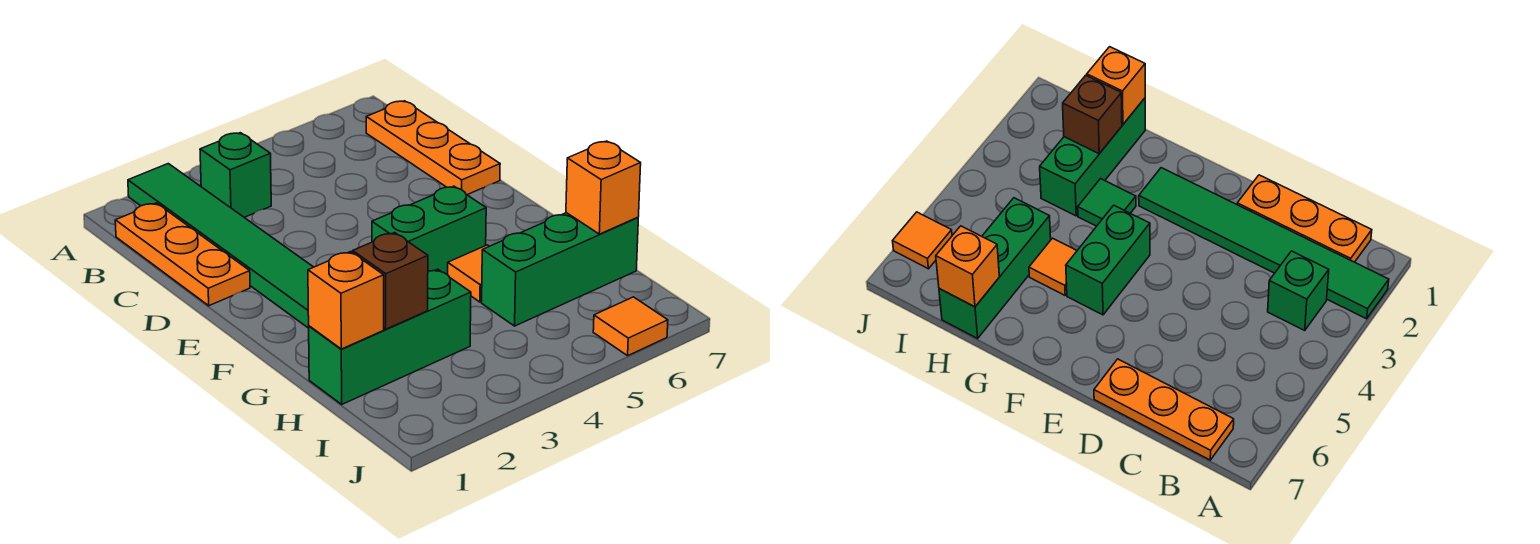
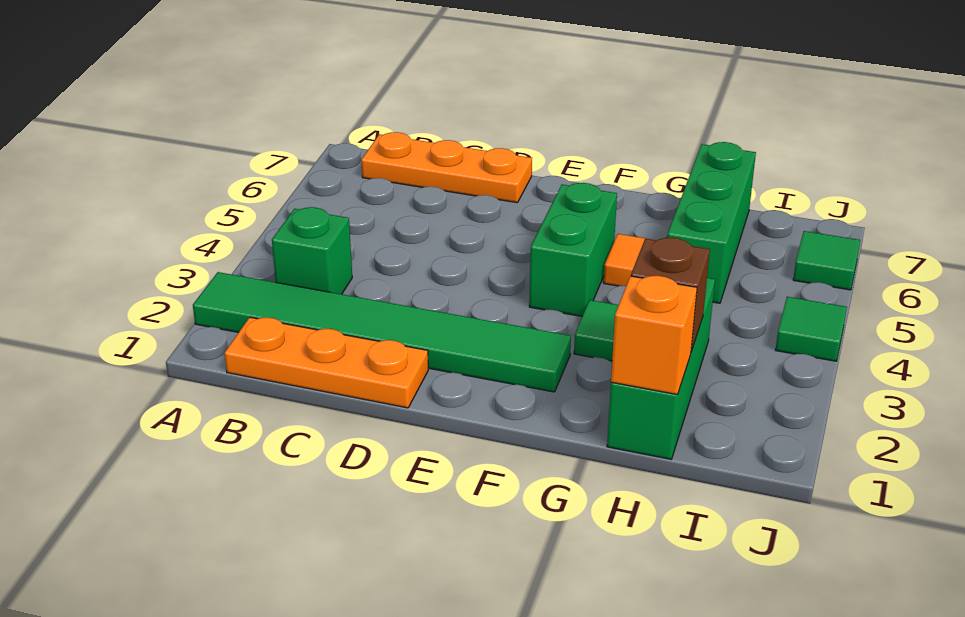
orange 1x1 brick [566,141,641,234] -> none
none -> green 1x1 tile [776,297,847,361]
orange 1x1 tile [593,297,668,356] -> green 1x1 tile [793,231,860,290]

